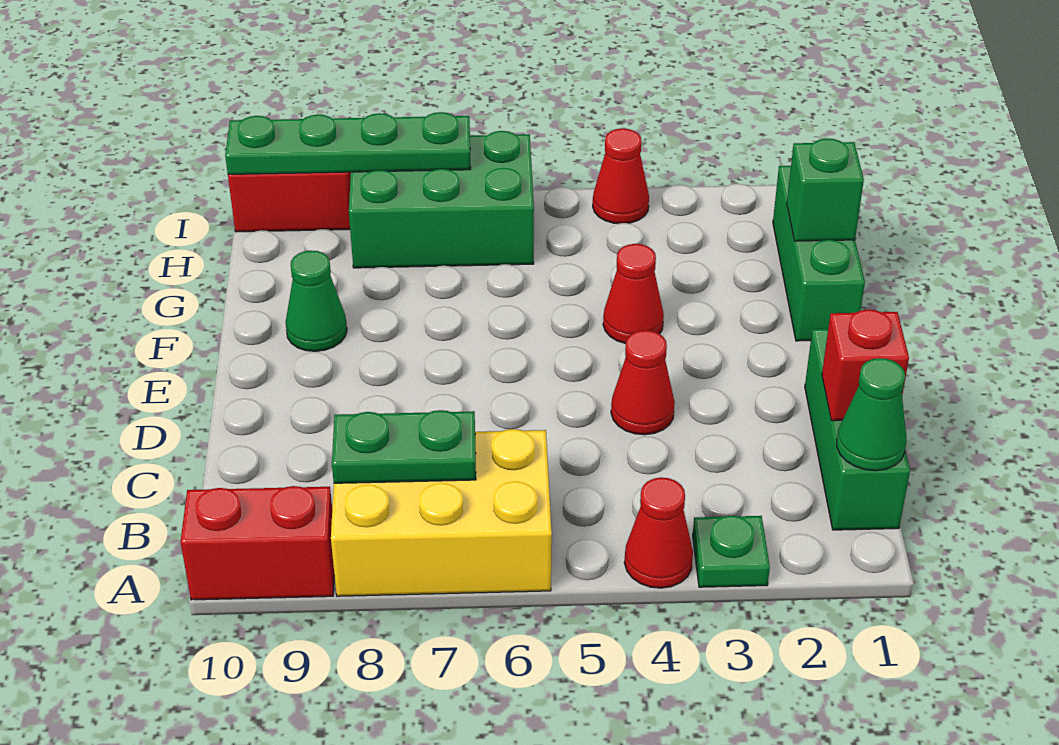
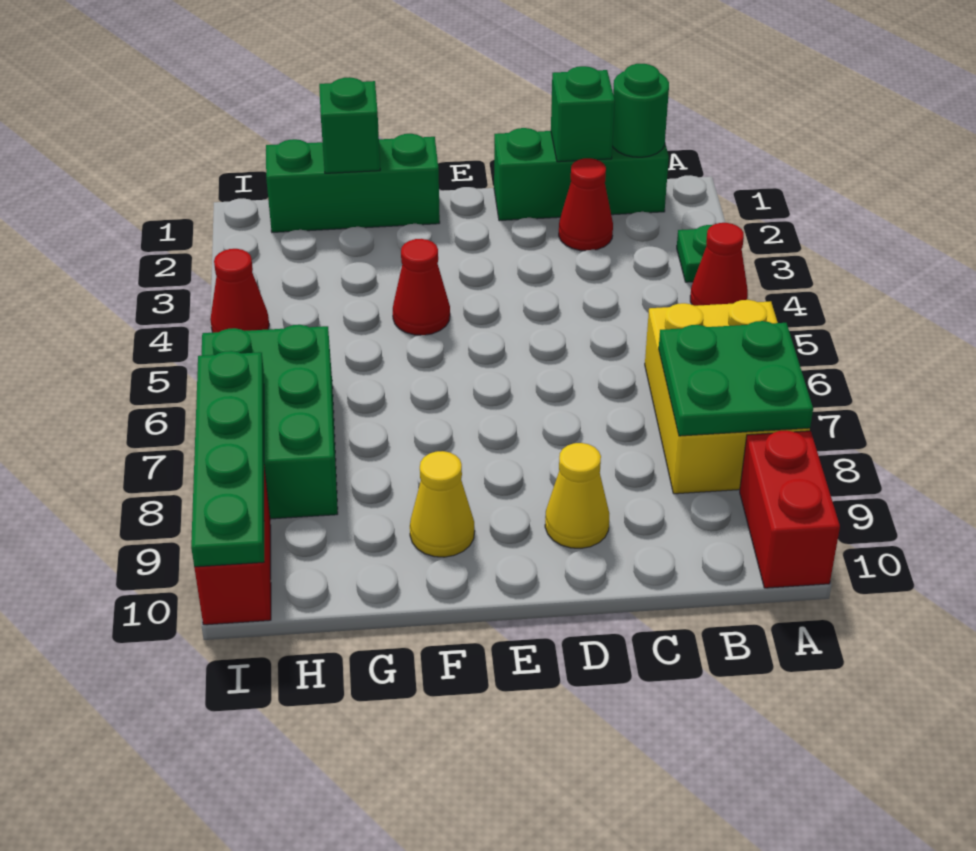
green 1x1 cone [837,358,906,471] -> green 1x1 round brick [612,64,669,157]
green 1x2 plate [332,410,476,483] -> green 2x2 plate [659,321,813,436]
red 1x1 brick [822,310,909,421] -> green 1x1 brick [551,66,615,162]
red 1x1 cone [611,330,675,435] -> red 1x1 cone moved to [559,158,613,251]
none -> yellow 1x1 cone [545,443,609,548]
green 1x1 cone [286,250,347,351] -> yellow 1x1 cone [410,451,475,557]

